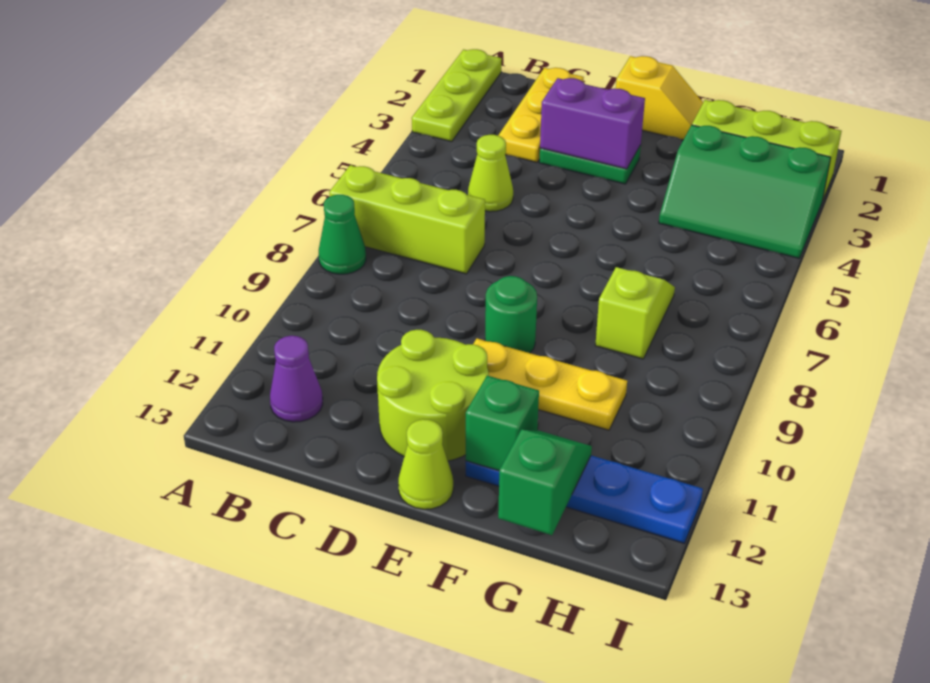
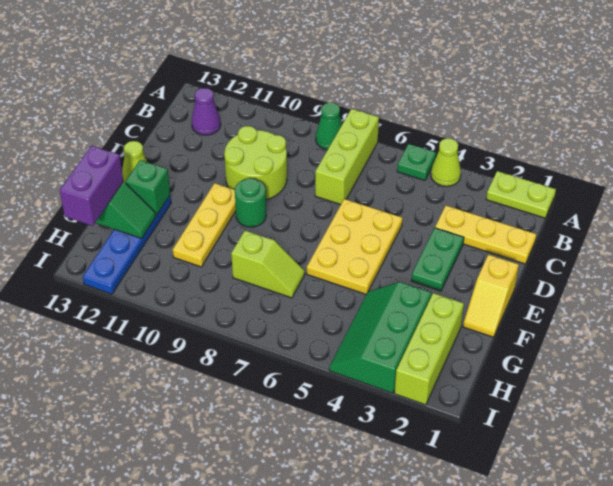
lime 1x3 plate [412,49,502,142] -> lime 1x2 plate [486,171,556,218]
none -> green 1x1 plate [397,144,436,180]
lime 1x1 cone [468,135,513,212] -> lime 1x1 cone moved to [431,138,461,186]
purple 1x2 brick [540,78,645,169] -> purple 1x2 brick moved to [60,146,123,226]
none -> yellow 2x3 plate [307,199,403,294]
lime 2x2 round brick [377,330,489,461] -> lime 2x2 round brick moved to [224,126,287,200]

